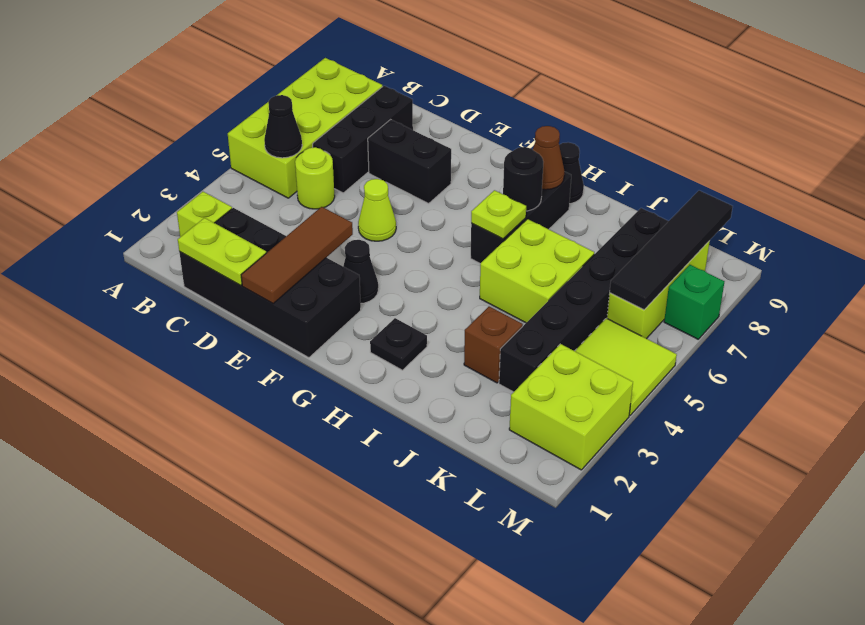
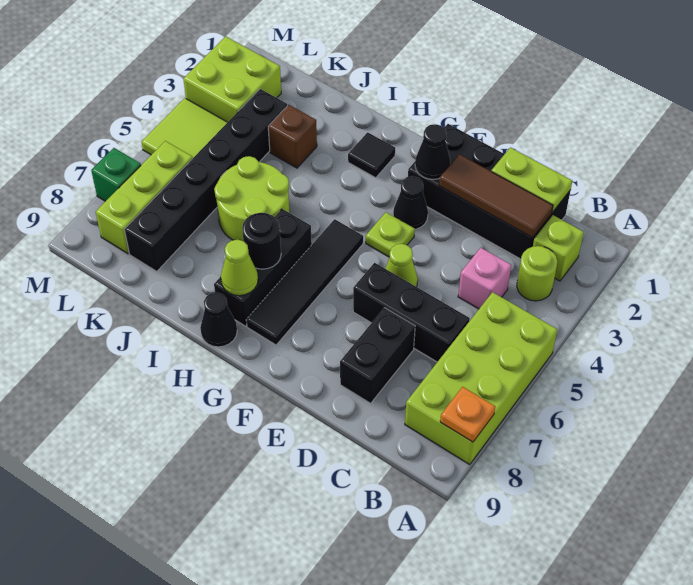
none -> orange 1x1 plate [440,387,495,442]
black 1x1 cone [264,95,302,158] -> black 1x1 cone moved to [415,124,450,180]
none -> pink 1x1 brick [458,248,511,309]
lime 1x1 round brick [295,147,335,209] -> lime 1x1 round brick moved to [517,246,557,301]
black 1x3 brick [313,86,413,193] -> black 1x3 brick turned to [353,263,470,362]
black 1x2 brick [368,120,451,203] -> black 1x2 brick turned to [340,308,415,403]
brown 1x3 tile [241,207,353,303] -> brown 1x3 tile turned to [439,154,553,238]
black 1x1 plate [370,318,427,370] -> black 1x1 tile [348,132,395,178]
lime 1x1 plate [471,190,526,239] -> lime 1x1 plate moved to [366,212,415,257]
brown 1x1 cone [533,126,565,190] -> lime 1x1 cone [221,240,258,296]
lime 2x2 brick [480,219,594,323] -> lime 2x2 round brick [214,156,290,241]
black 1x4 tile [610,191,733,310] -> black 1x4 tile moved to [246,219,363,345]

